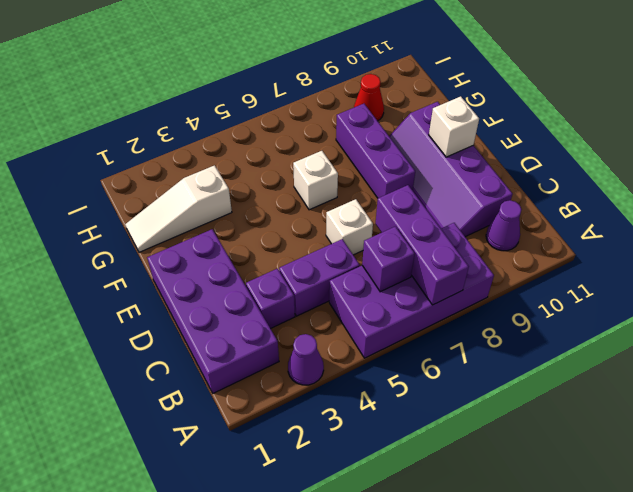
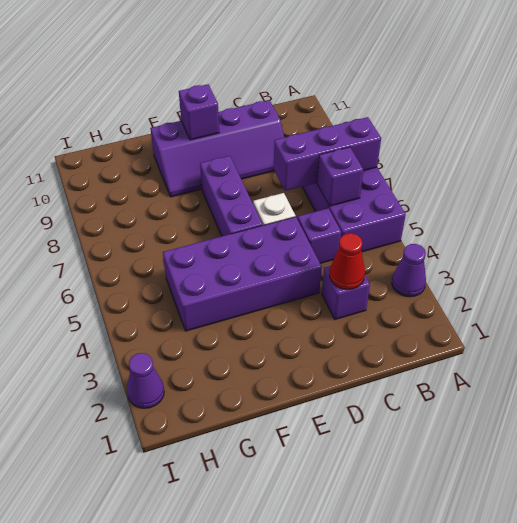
purple 2x4 brick [147,229,279,393] -> purple 2x4 brick moved to [163,217,322,331]
purple 1x1 cone [486,200,522,251] -> purple 1x1 cone moved to [127,353,164,408]
purple 1x2 brick [279,239,360,316] -> purple 1x1 brick [298,208,341,263]
purple 1x3 brick [336,104,415,198] -> purple 1x3 brick turned to [200,156,263,236]
white 1x1 brick [429,96,479,157] -> purple 1x1 brick [179,84,219,140]
white 1x1 brick [293,151,338,210] -> none
white 1x3 slope [125,165,232,252] -> none
red 1x1 cone [354,74,384,121] -> red 1x1 cone moved to [329,233,365,289]

